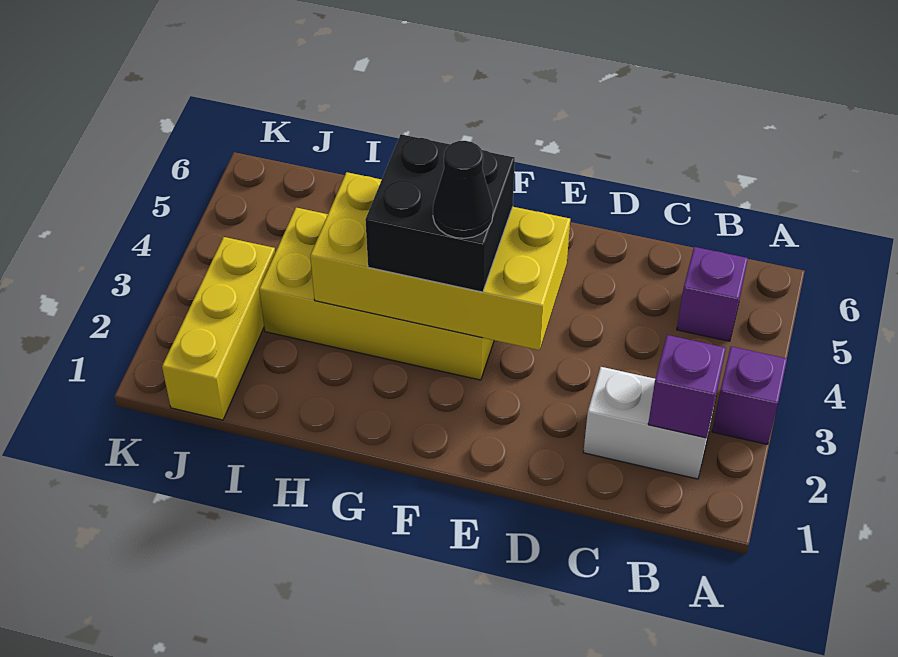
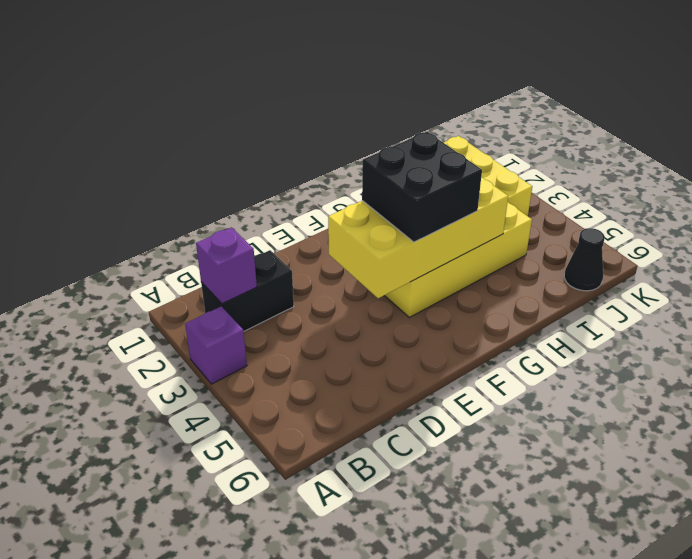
white 1x2 brick [583,367,715,479] -> black 1x2 brick [201,250,294,331]
purple 1x1 brick [677,247,748,341] -> none
black 1x1 cone [433,141,493,238] -> black 1x1 cone moved to [564,228,605,291]

